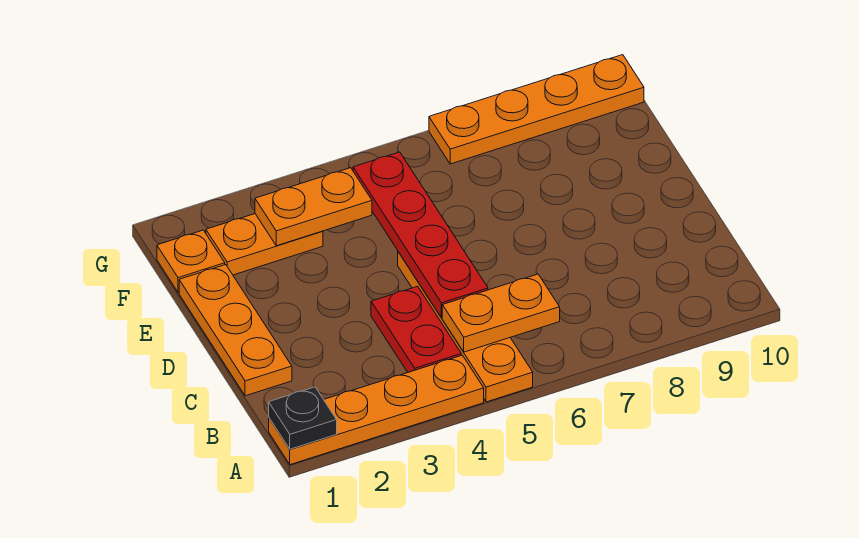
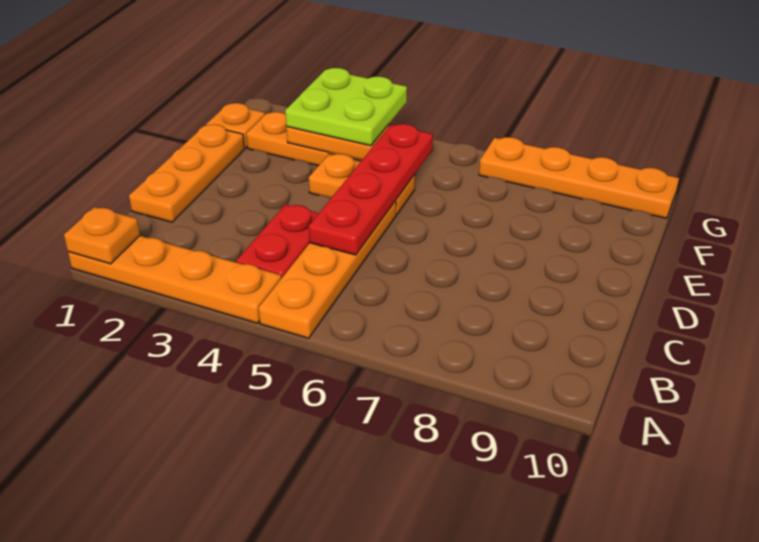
black 1x1 plate [269,387,337,449] -> orange 1x1 plate [64,207,140,264]
orange 1x2 plate [442,274,560,352] -> orange 1x2 plate moved to [309,154,415,215]
none -> lime 2x2 plate [285,68,407,146]

